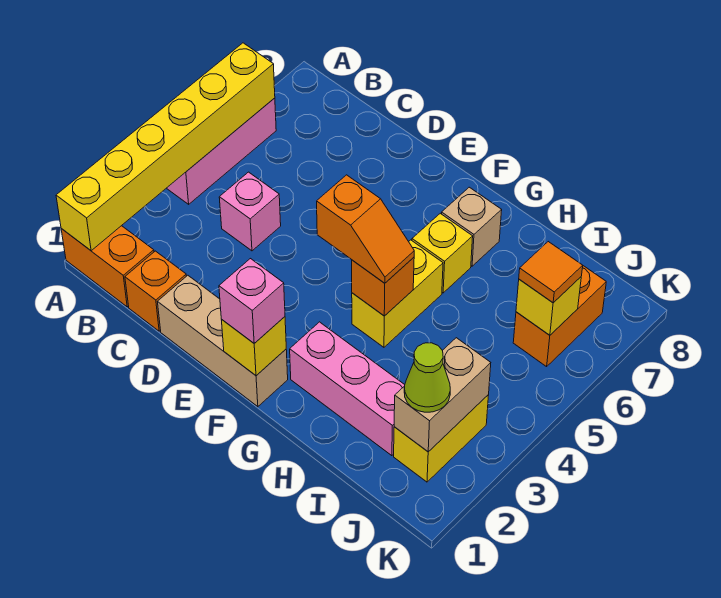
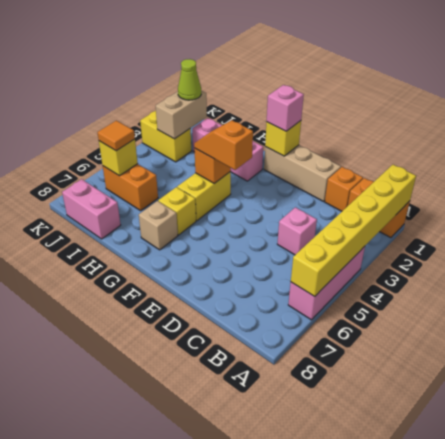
none -> pink 1x2 brick [62,179,121,239]
yellow 1x2 brick [394,395,489,482] -> yellow 1x2 brick turned to [140,111,191,162]
orange 1x2 brick [513,266,606,367] -> orange 1x2 brick turned to [103,164,158,211]

